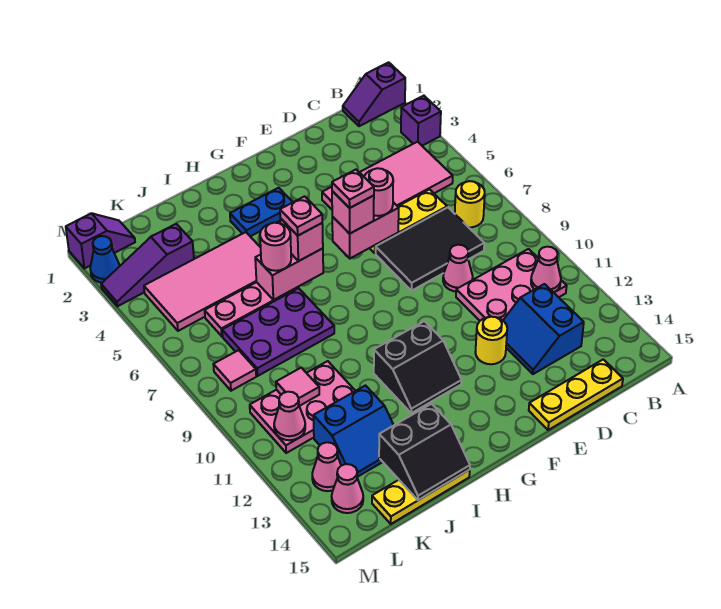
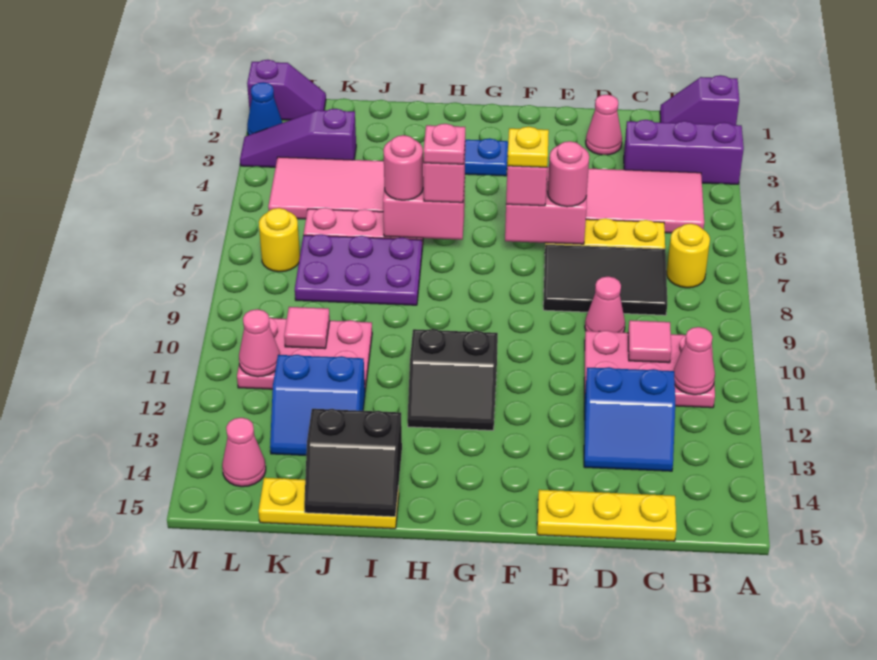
purple 1x1 brick [401,96,441,146] -> purple 1x3 brick [624,120,744,184]
blue 2x2 slope [503,284,584,374] -> blue 2x2 slope turned to [584,367,675,471]
yellow 1x1 round brick [475,317,507,364] -> yellow 1x1 round brick moved to [259,208,300,272]
pink 1x1 plate [332,170,374,208] -> yellow 1x1 plate [507,127,549,167]
pink 1x1 tile [213,350,256,391] -> pink 1x1 tile moved to [628,320,671,363]
pink 1x1 cone [312,442,341,491] -> pink 1x1 cone moved to [586,95,622,155]

